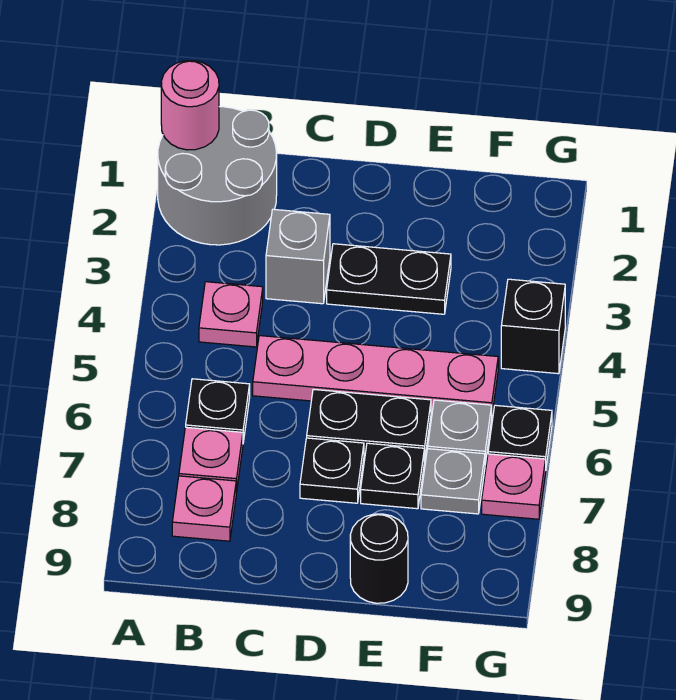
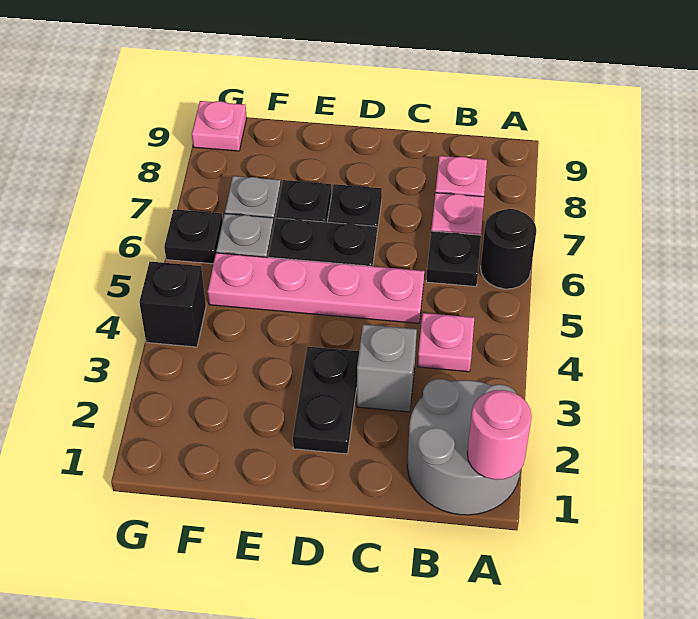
black 1x2 plate [327,244,451,314] -> black 1x2 plate turned to [293,347,359,454]
black 1x1 round brick [350,514,408,603] -> black 1x1 round brick moved to [481,209,537,289]
pink 1x1 plate [482,454,546,519] -> pink 1x1 plate moved to [192,101,247,151]

